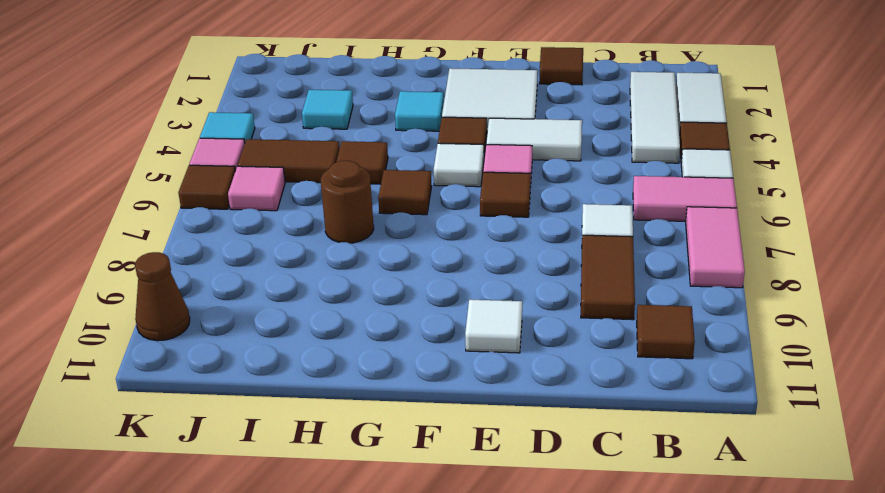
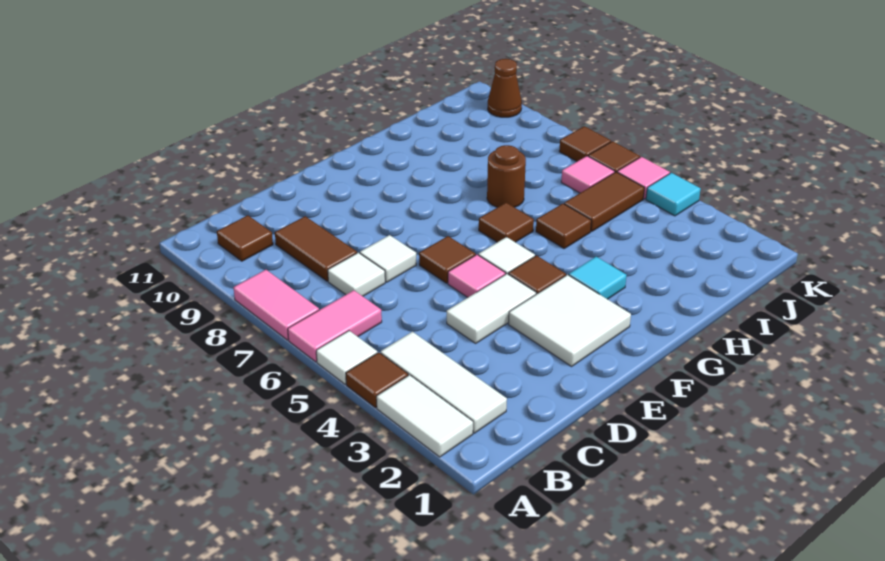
brown 1x1 tile [539,47,583,85] -> brown 1x1 tile moved to [559,126,611,161]
white 1x1 tile [465,300,522,353] -> white 1x1 tile moved to [360,235,416,282]
cyan 1x1 tile [302,90,353,129] -> none

